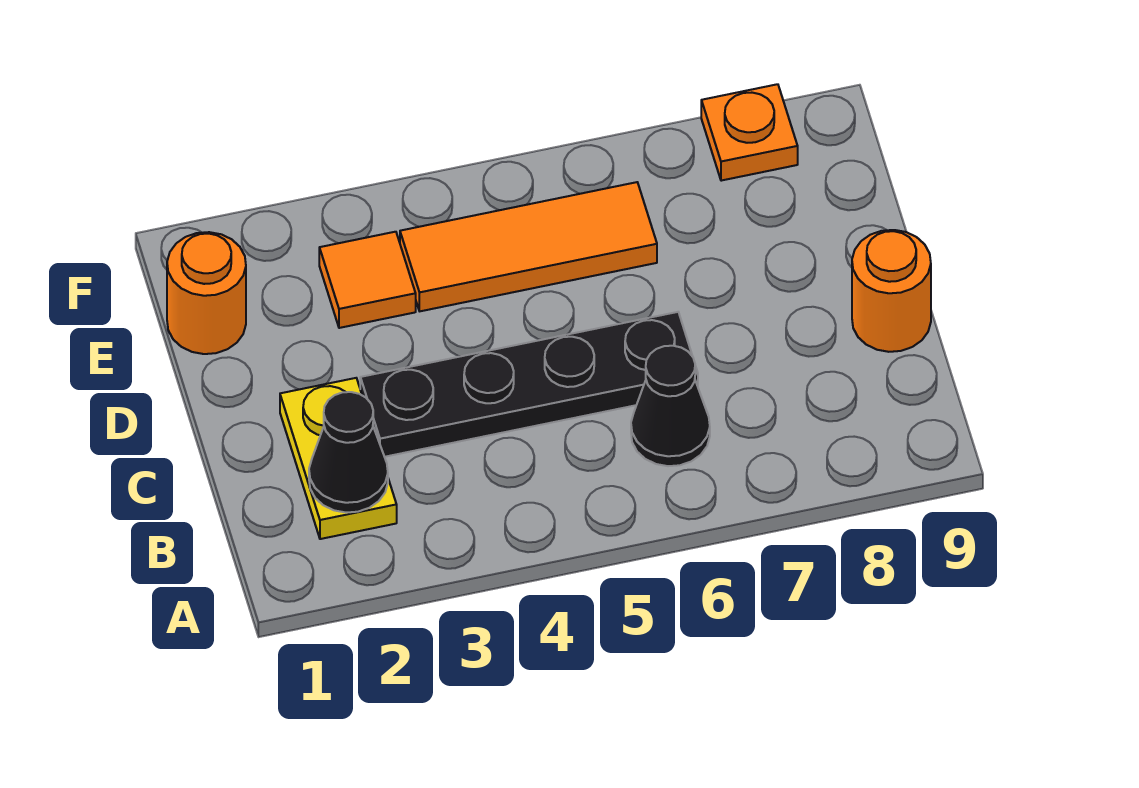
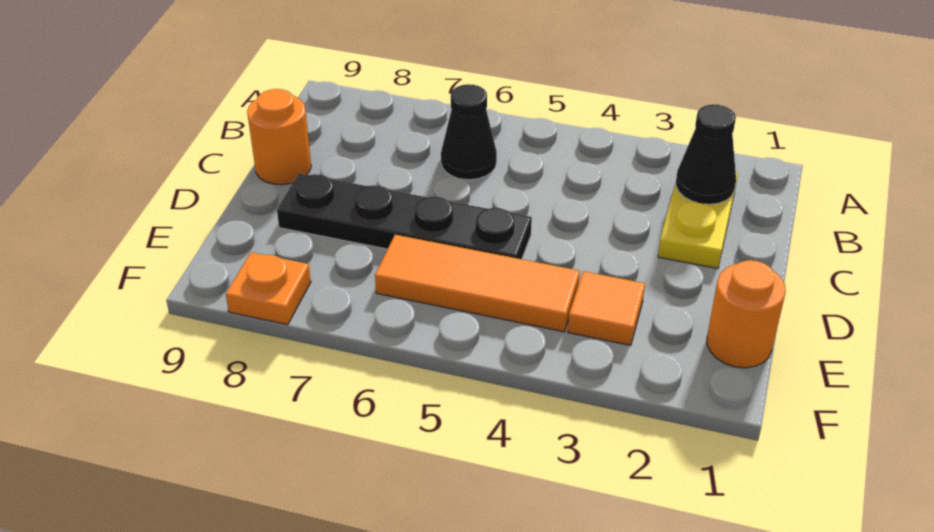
black 1x4 plate [360,312,698,457] -> black 1x4 plate moved to [277,173,532,259]

